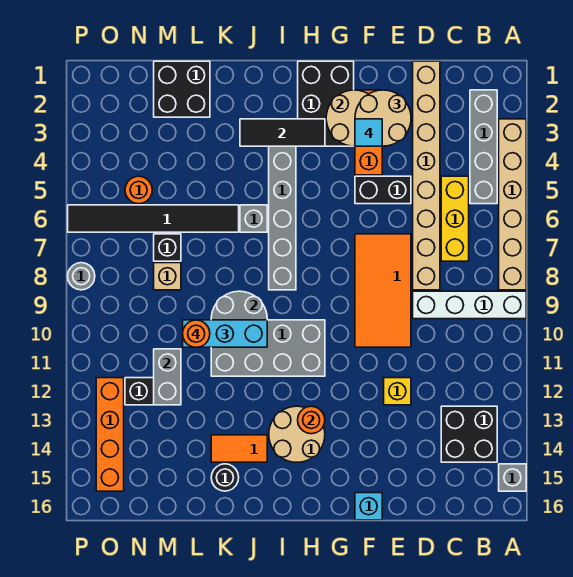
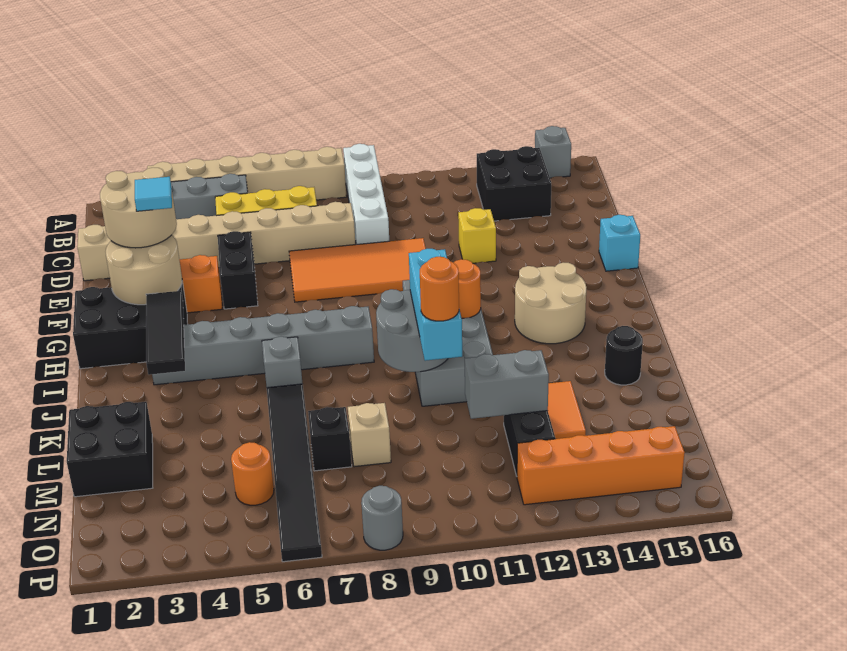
orange 1x1 round brick [298,406,325,434] -> orange 1x1 round brick moved to [454,259,481,318]
orange 1x2 tile [211,435,267,462] -> orange 1x2 tile moved to [548,381,586,439]

